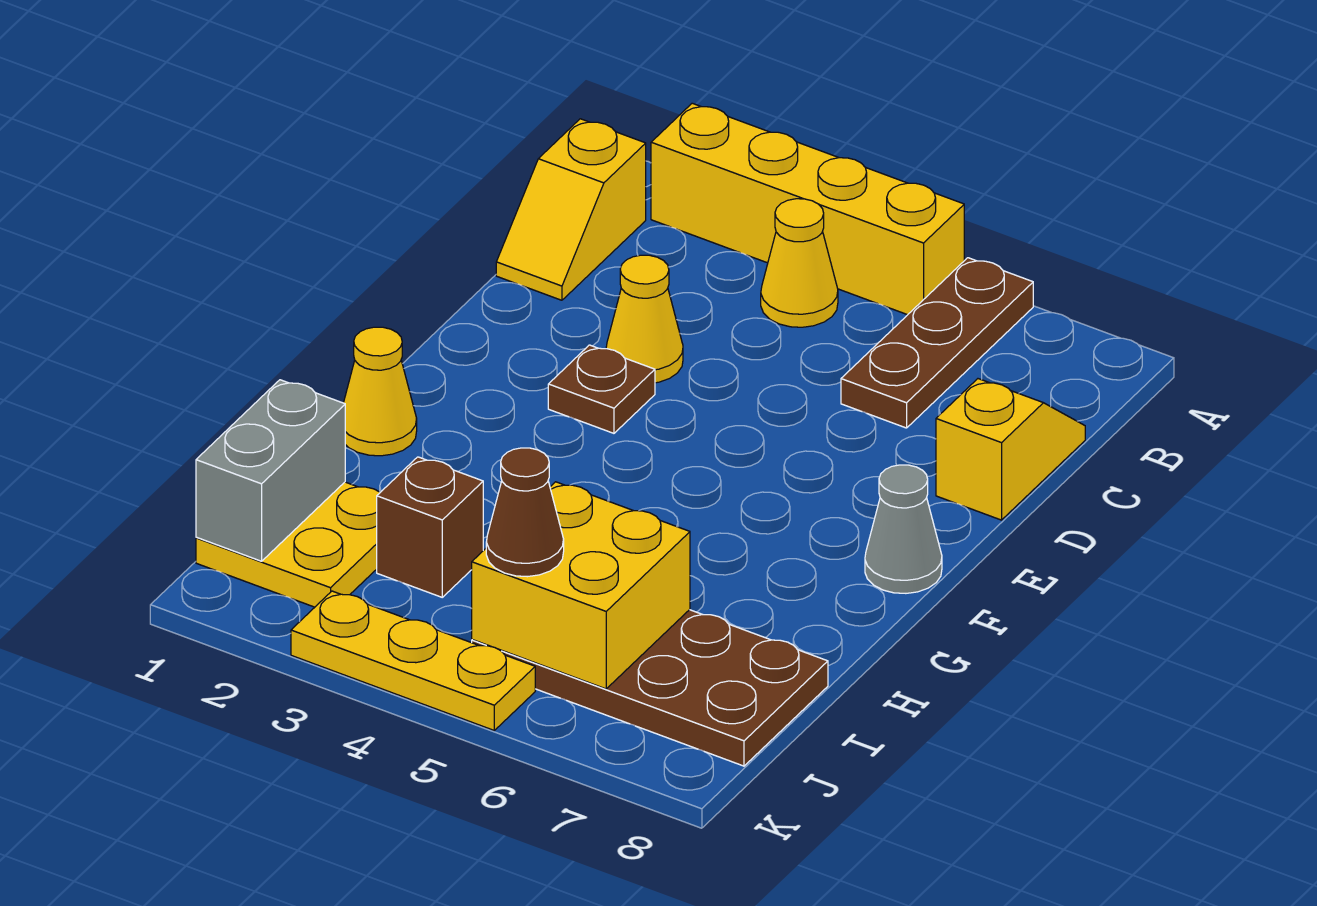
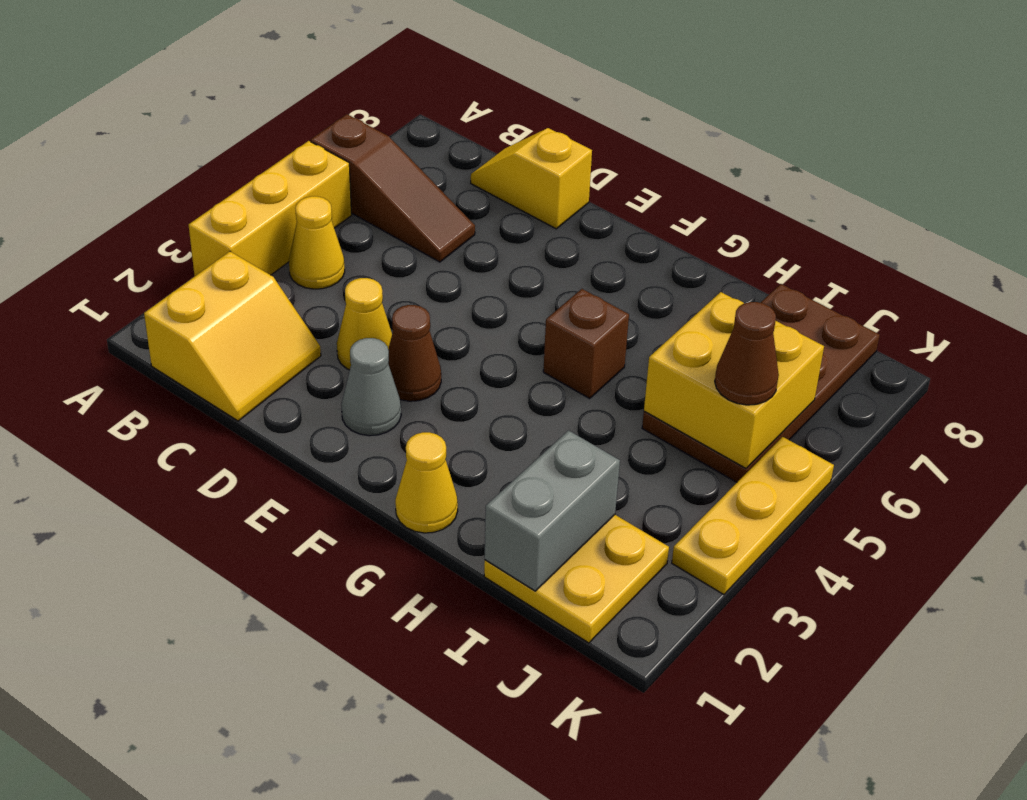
yellow 1x4 brick [651,103,964,315] -> yellow 1x3 brick [189,141,352,277]
brown 1x3 plate [841,258,1033,428] -> brown 1x3 slope [311,114,475,262]
yellow 1x2 slope [496,119,646,300] -> yellow 2x2 slope [144,251,321,421]
brown 1x1 plate [548,345,655,433] -> brown 1x1 cone [388,305,441,401]
grey 1x1 cone [865,465,942,593] -> grey 1x1 cone moved to [341,338,401,436]
grey 1x2 brick [196,380,345,561] -> grey 1x2 brick turned to [485,431,620,591]
brown 1x1 brick [377,457,483,597] -> brown 1x1 brick moved to [543,289,629,398]

